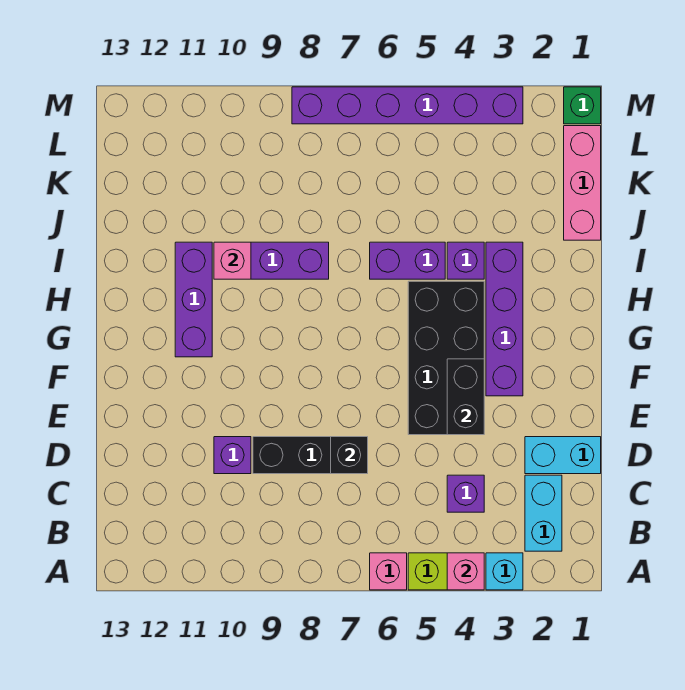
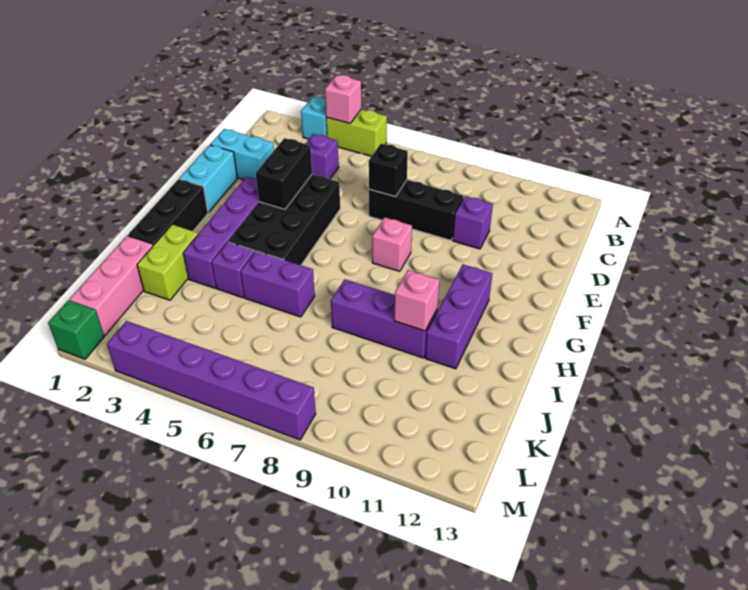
pink 1x1 brick [370,553,407,590] -> pink 1x1 brick moved to [372,217,412,271]
cyan 1x2 brick [525,475,562,551] -> cyan 1x2 brick moved to [179,145,237,212]
none -> black 1x3 brick [128,179,208,245]
none -> lime 1x2 brick [137,225,198,300]

